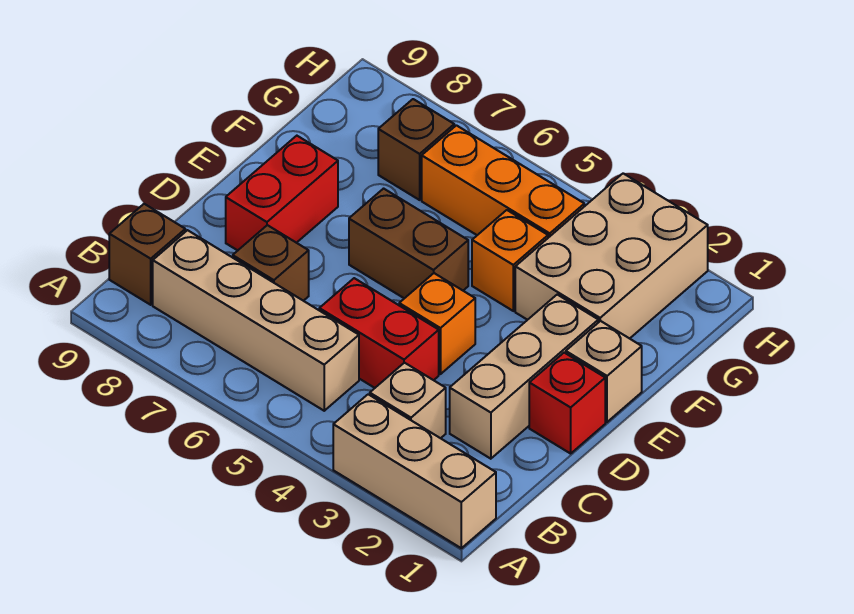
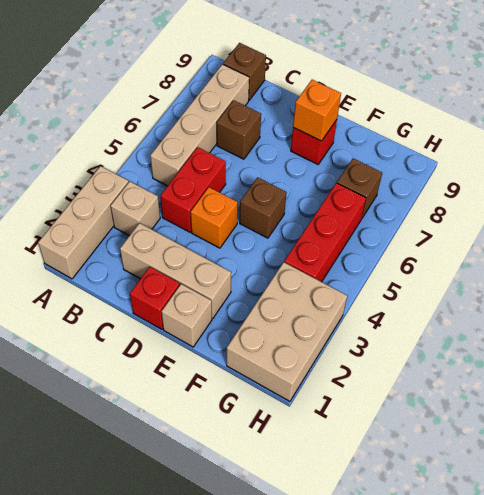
red 1x2 brick [226,136,338,250] -> red 1x1 brick [291,120,337,164]
brown 1x2 brick [349,189,468,298] -> brown 1x1 brick [240,177,287,238]
tan 2x3 brick [515,173,708,339] -> tan 2x3 brick turned to [227,262,347,401]
orange 1x1 brick [472,210,548,311] -> orange 1x1 brick moved to [293,80,341,141]
orange 1x3 brick [422,125,584,238] -> red 1x3 brick [284,183,366,282]

